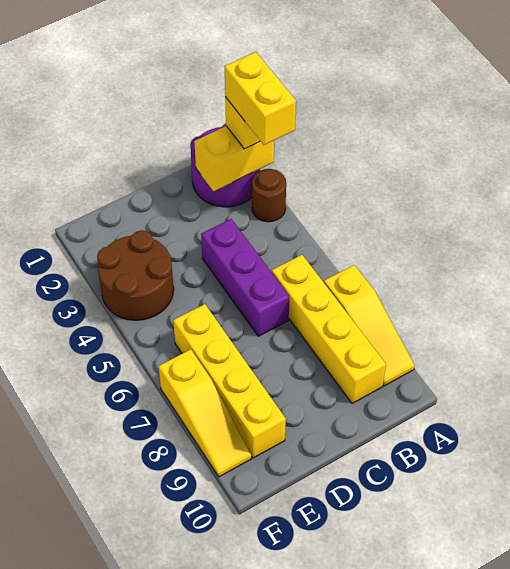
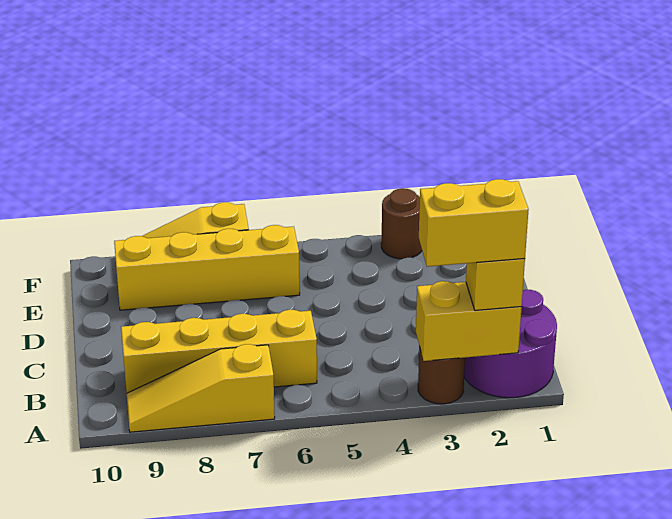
yellow 1x2 brick [194,126,274,191] -> yellow 1x2 brick turned to [416,281,522,361]
purple 1x3 brick [201,219,289,336] -> none
brown 2x2 round brick [97,230,174,320] -> brown 1x1 round brick [381,188,422,259]

